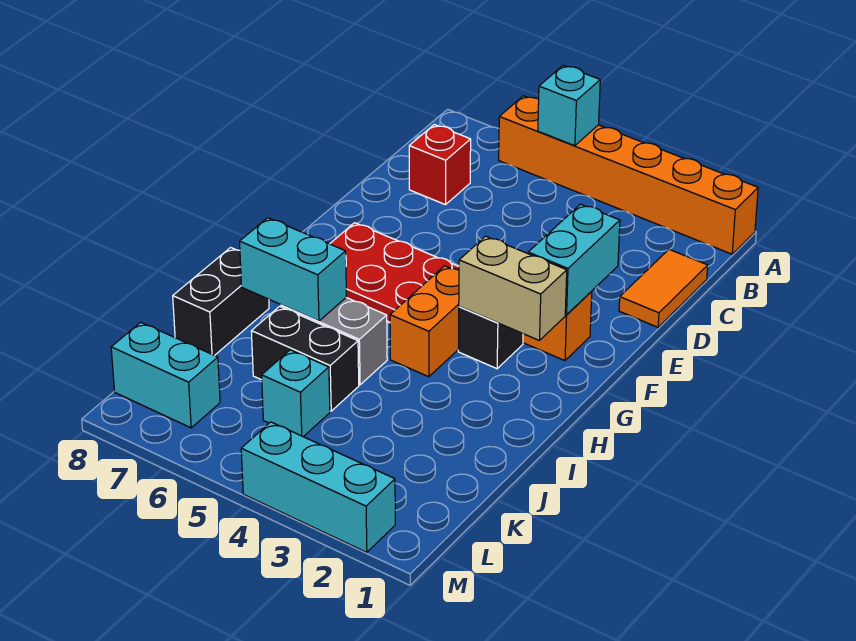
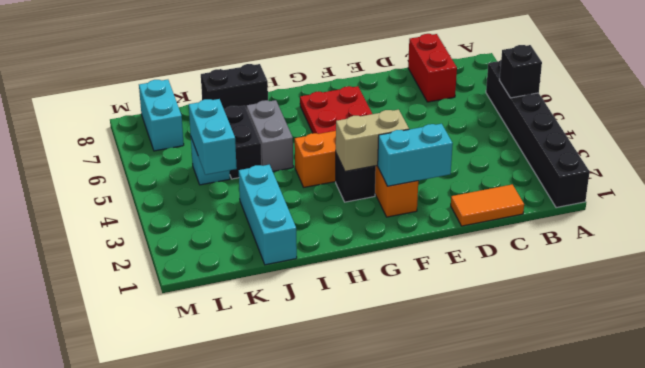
orange 1x6 brick [499,96,758,254] -> black 1x6 brick [486,60,590,208]
cyan 1x1 brick [538,65,600,146] -> black 1x1 brick [499,45,542,98]
red 1x1 brick [409,124,471,205] -> red 1x2 brick [408,34,457,102]
tan 1x2 brick [459,236,567,341] -> tan 1x2 brick turned to [336,110,409,171]
cyan 1x2 brick [240,218,346,321] -> cyan 1x2 brick moved to [189,99,237,175]
cyan 1x3 brick [241,422,395,552] -> cyan 1x3 brick moved to [239,165,297,265]

